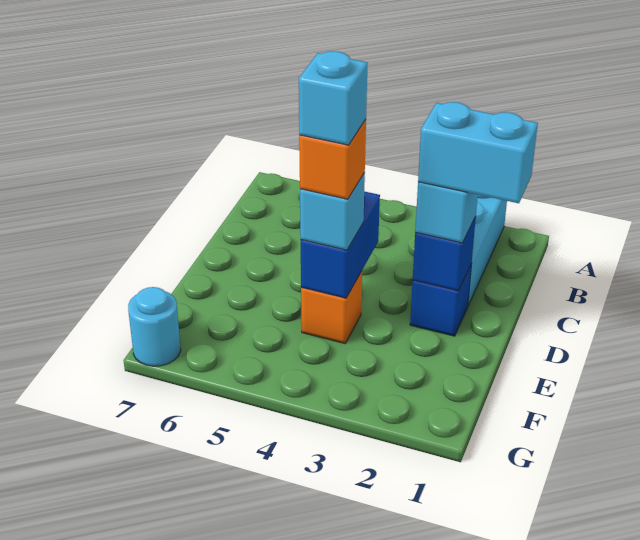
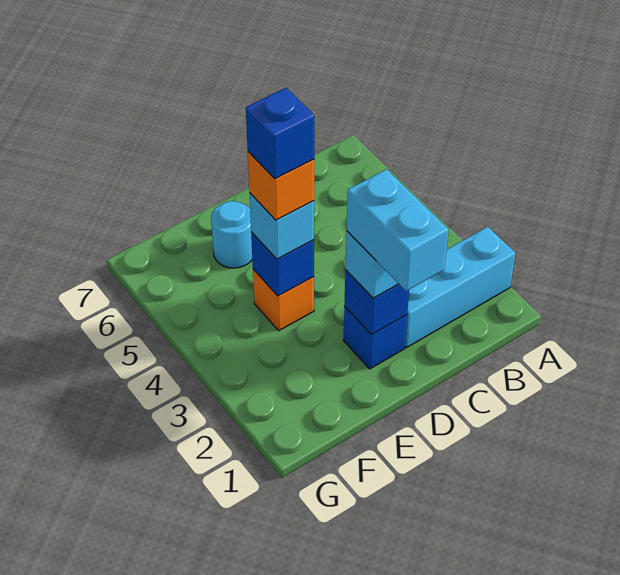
blue 1x2 brick [301,191,380,298] -> blue 1x1 brick [251,232,314,296]
cyan 1x1 brick [299,51,368,145] -> blue 1x1 brick [246,88,314,179]
cyan 1x1 round brick [128,287,181,366] -> cyan 1x1 round brick moved to [211,201,252,268]

